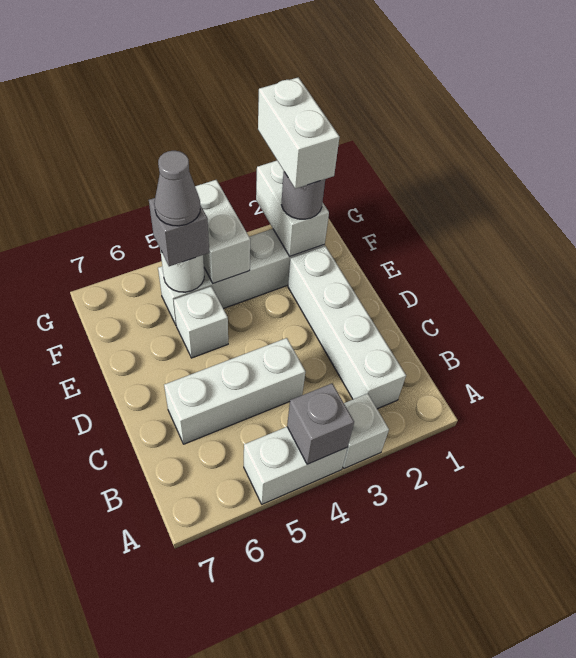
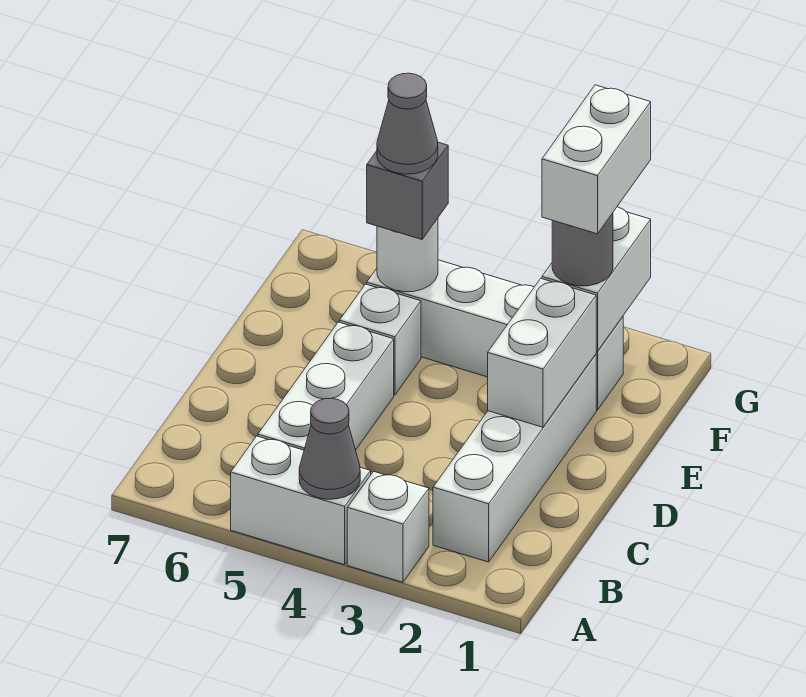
grey 1x1 brick [287,383,354,464] -> grey 1x1 cone [299,398,360,499]
white 1x3 brick [164,338,305,444] -> white 1x3 brick turned to [258,322,394,450]
white 1x2 brick [195,180,250,283] -> white 1x2 brick moved to [488,279,596,427]

